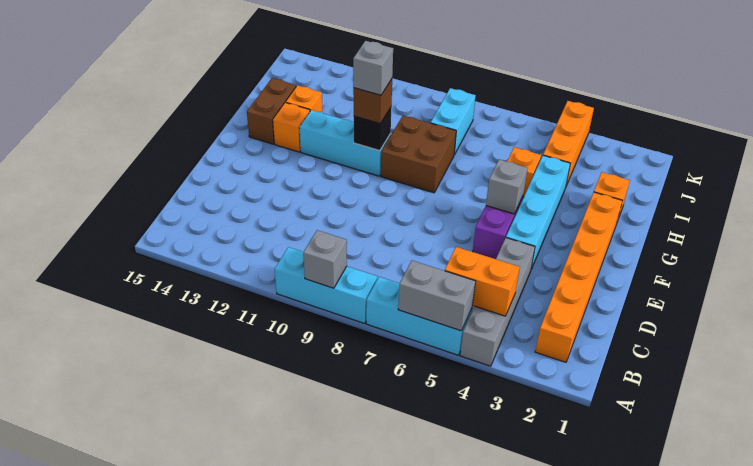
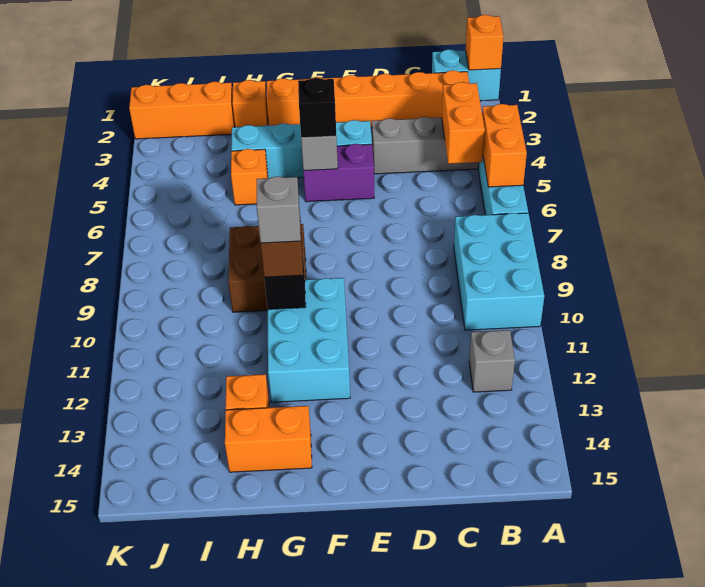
grey 1x2 brick [398,261,476,331] -> orange 1x2 brick [482,104,527,187]
cyan 1x3 brick [275,247,377,324] -> cyan 2x3 brick [454,213,544,330]
grey 1x1 brick [303,230,347,288] -> grey 1x1 brick moved to [469,330,515,392]
none -> black 1x1 brick [298,78,336,138]
cyan 1x3 brick [299,110,391,176] -> cyan 2x3 brick [268,278,350,402]
orange 1x1 brick [273,102,310,152] -> orange 1x1 brick moved to [466,15,504,70]
brown 1x2 brick [247,78,296,144] -> orange 1x2 brick [225,406,312,472]
orange 1x3 brick [543,101,594,186] -> orange 1x3 brick moved to [129,82,235,139]
cyan 1x2 brick [431,88,476,155] -> cyan 1x2 brick moved to [432,49,501,101]

